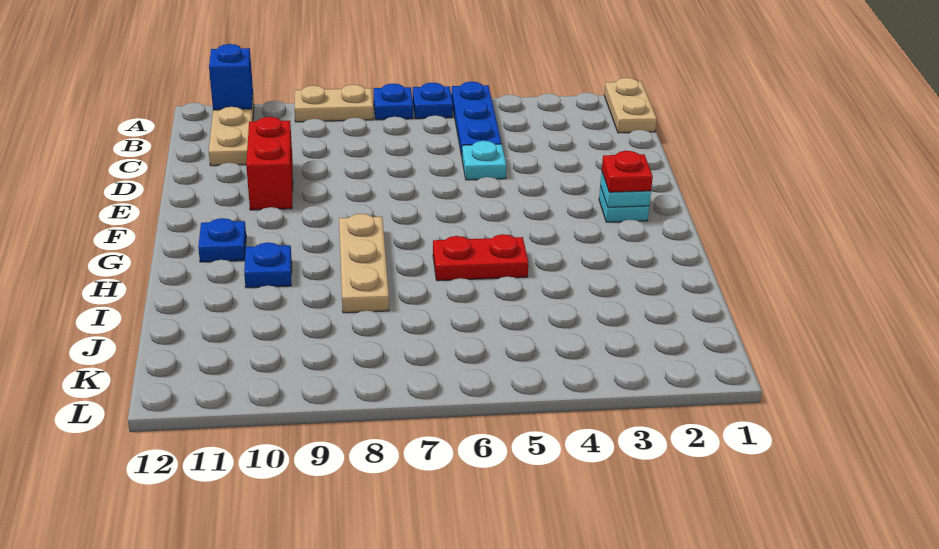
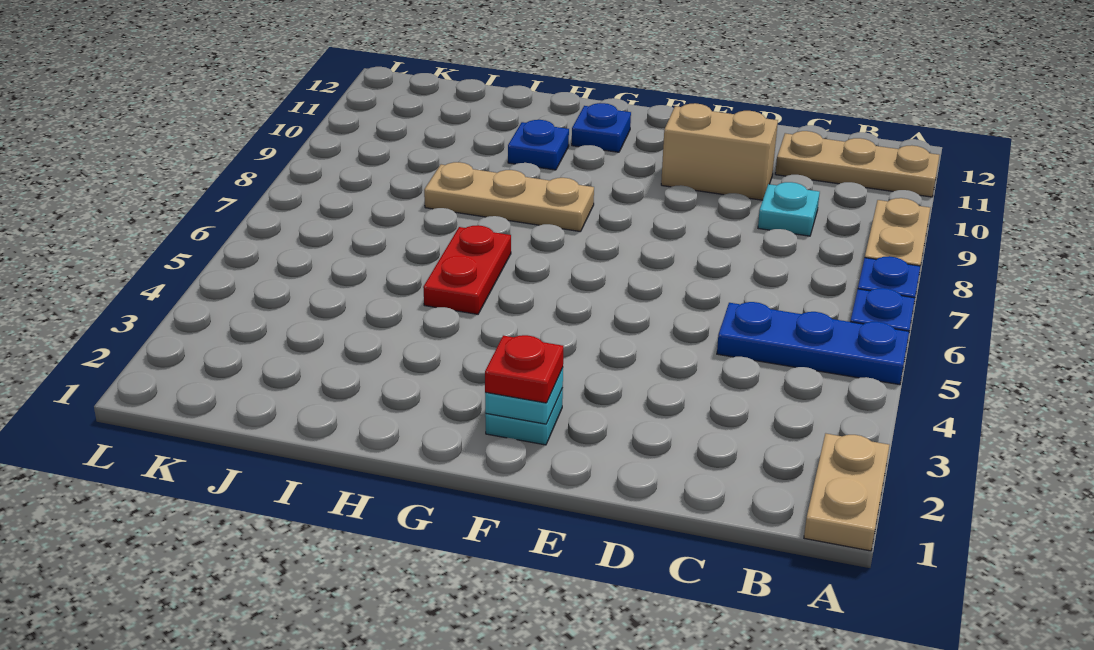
tan 1x2 plate [604,78,657,133] -> tan 1x2 plate turned to [804,434,889,551]
blue 1x1 brick [209,44,253,110] -> none
cyan 1x1 plate [462,141,506,180] -> cyan 1x1 plate moved to [758,182,820,236]
red 1x2 brick [246,117,293,210] -> tan 1x2 brick [661,103,778,200]

